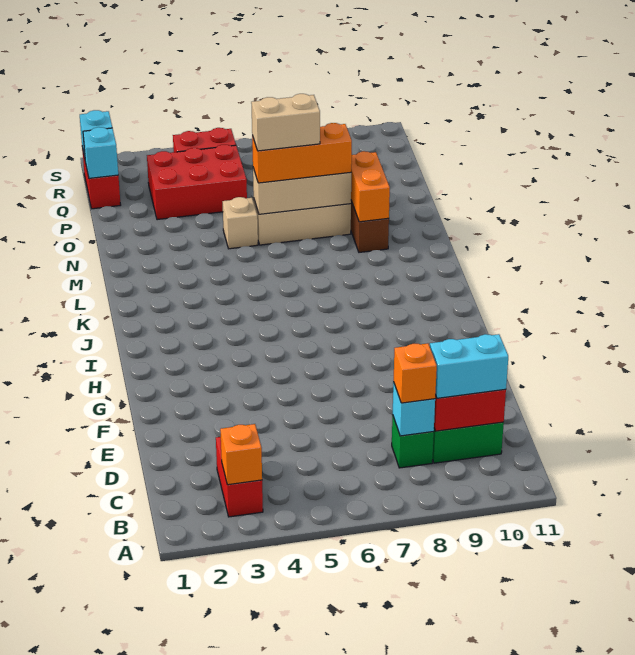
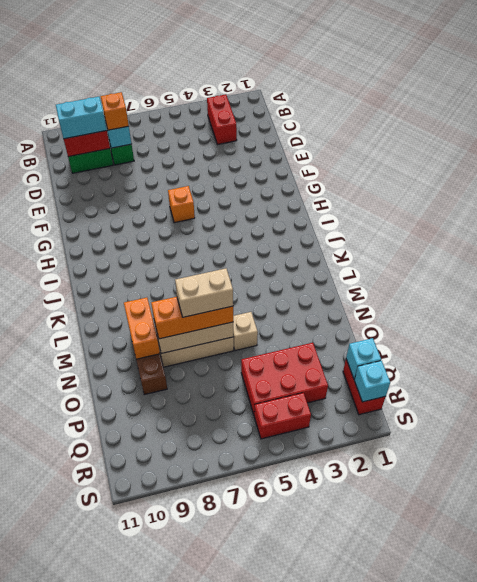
orange 1x1 brick [220,424,262,485] -> orange 1x1 brick moved to [168,186,195,223]

